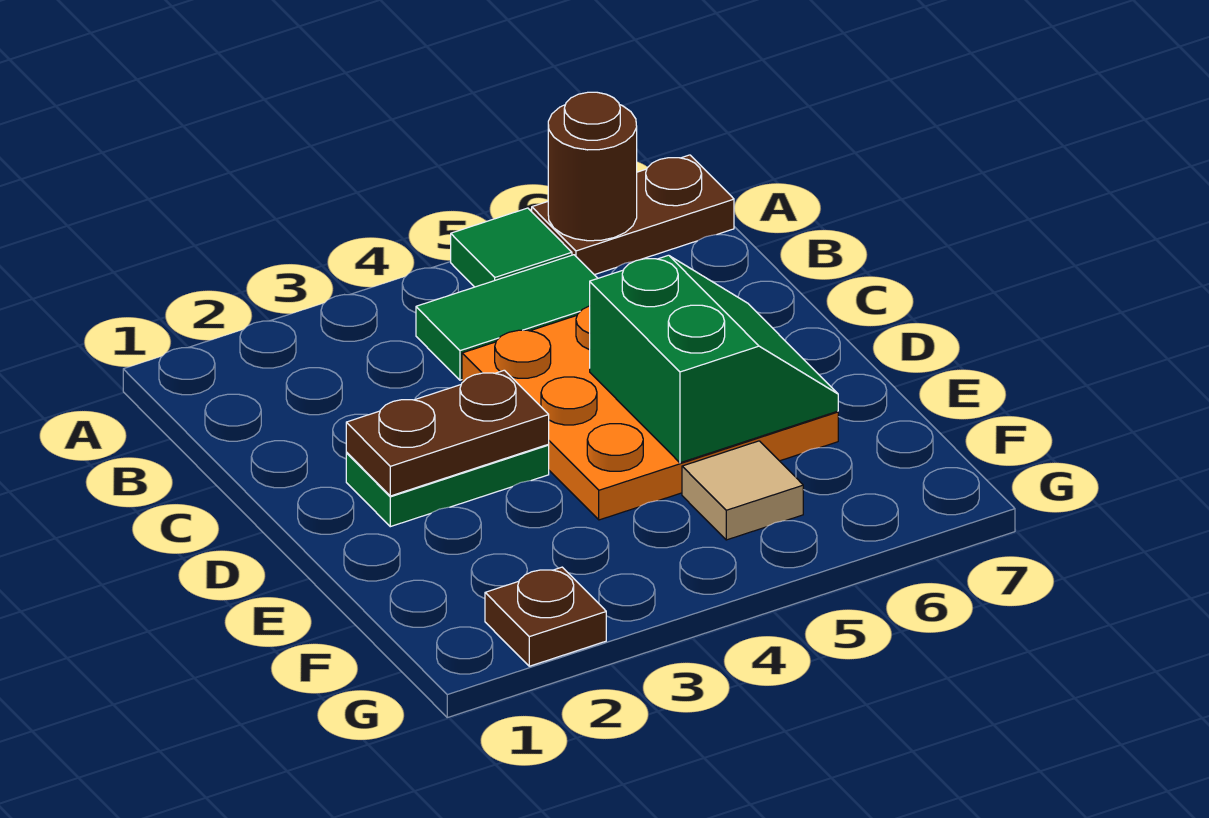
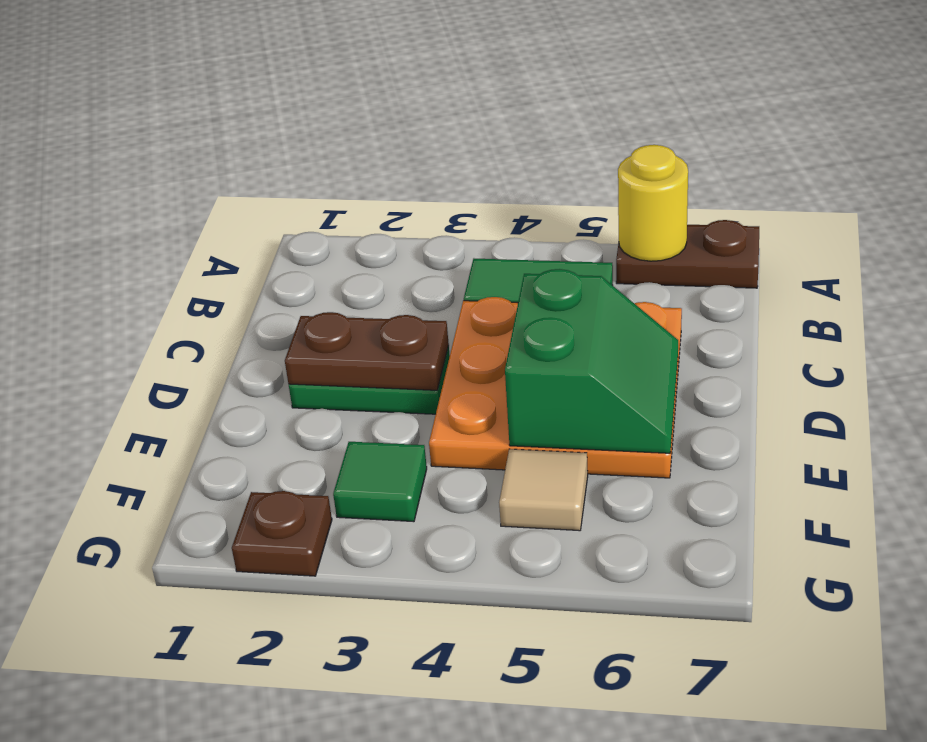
green 1x1 tile [451,208,572,287] -> green 1x1 tile moved to [333,442,427,522]
brown 1x1 round brick [548,92,637,241] -> yellow 1x1 round brick [618,145,688,261]

